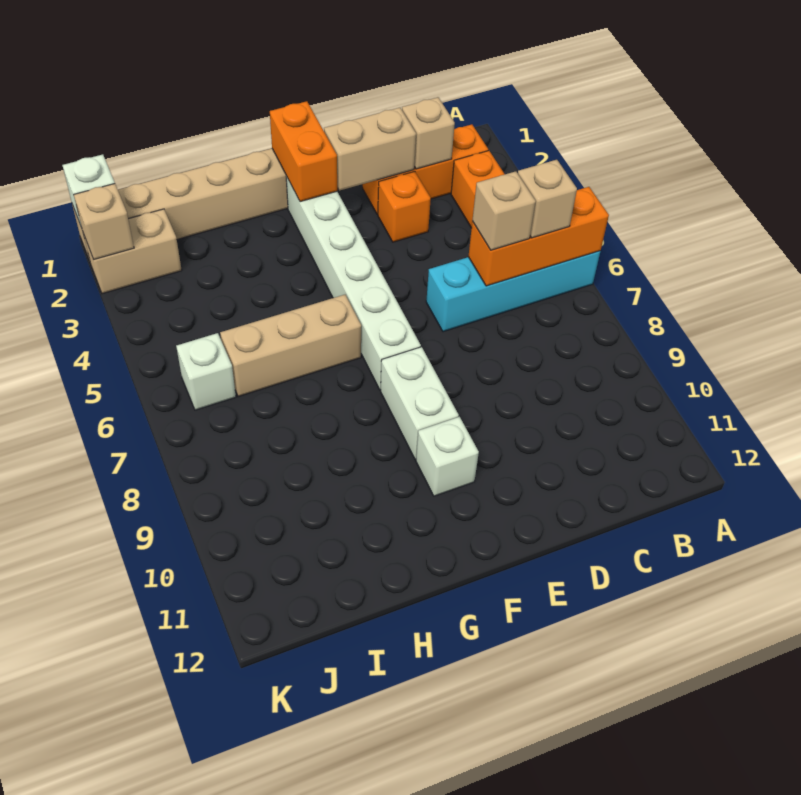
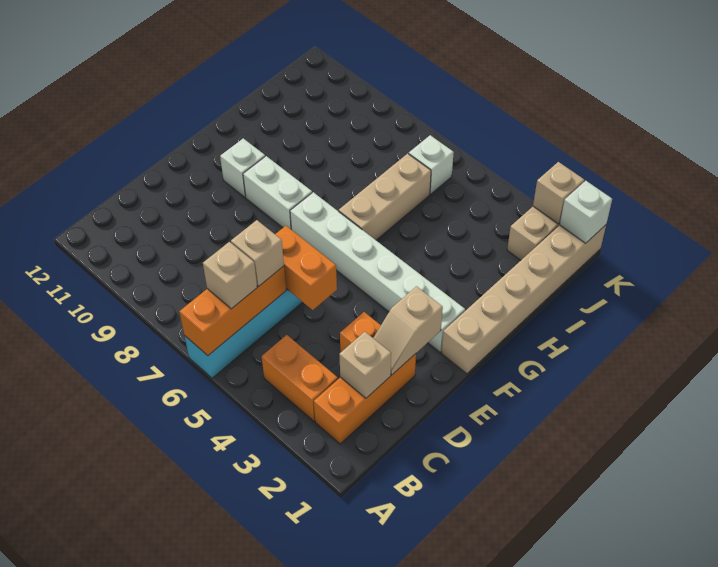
tan 1x2 brick [324,108,416,191] -> tan 1x2 slope [374,286,443,375]
orange 1x2 brick [270,101,337,202] -> orange 1x2 brick moved to [275,226,337,310]

